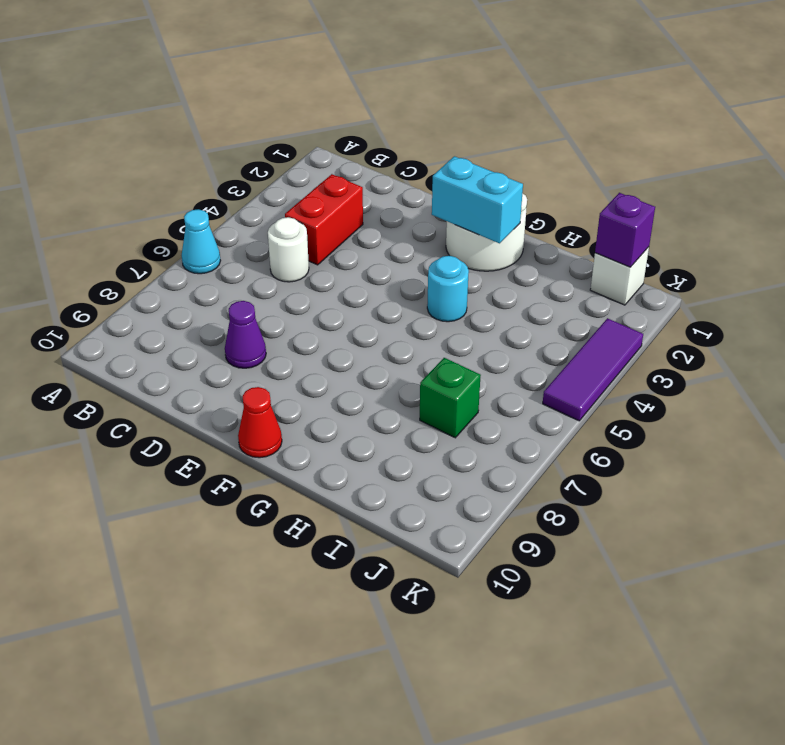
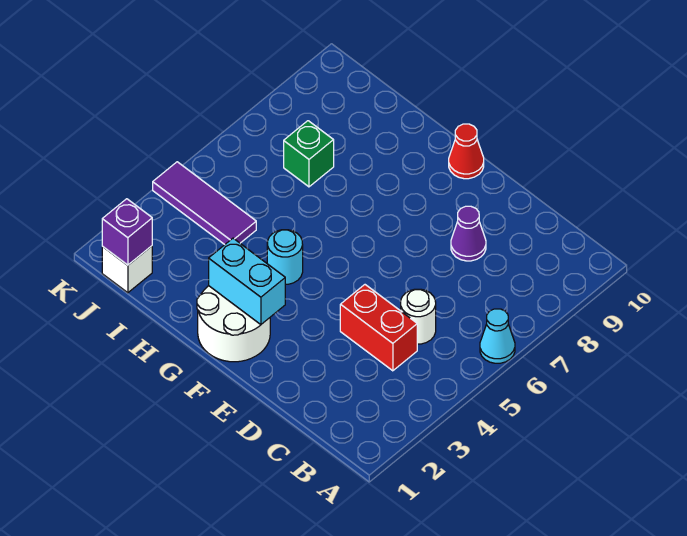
red 1x2 brick [285,174,363,265] -> red 1x2 brick turned to [340,285,417,371]
purple 1x3 tile [543,318,643,421] -> purple 1x3 tile turned to [153,162,256,245]

